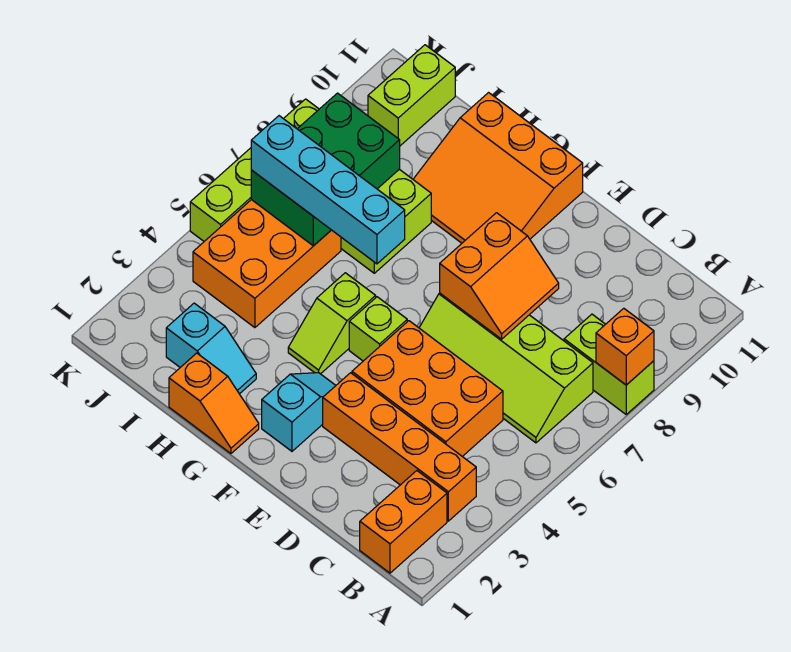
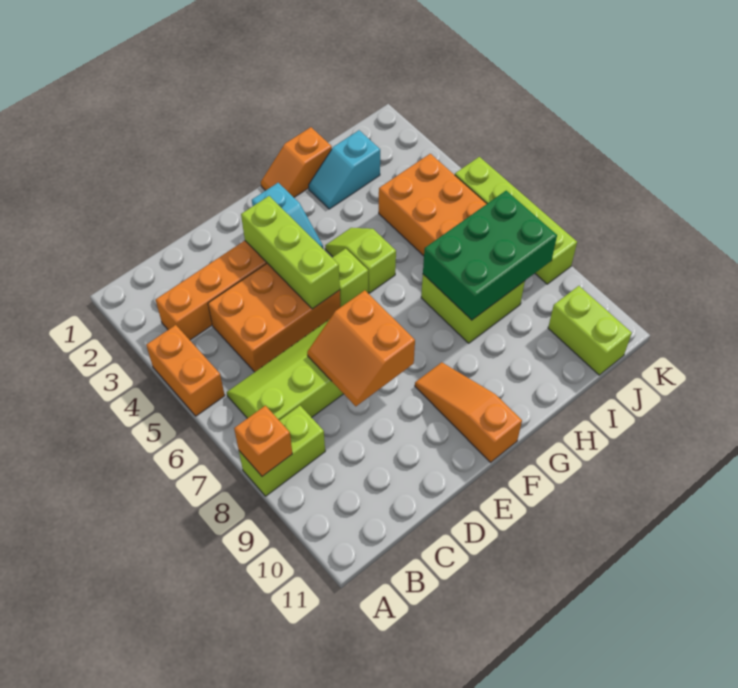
orange 1x2 brick [360,471,447,573] -> orange 1x2 brick moved to [146,325,225,416]
none -> lime 1x3 brick [241,196,340,309]
orange 3x3 slope [413,93,583,243] -> orange 1x3 slope [415,362,522,462]
cyan 1x4 brick [251,116,405,264] -> none
green 2x3 brick [251,93,400,246] -> green 2x3 brick turned to [423,191,557,320]

